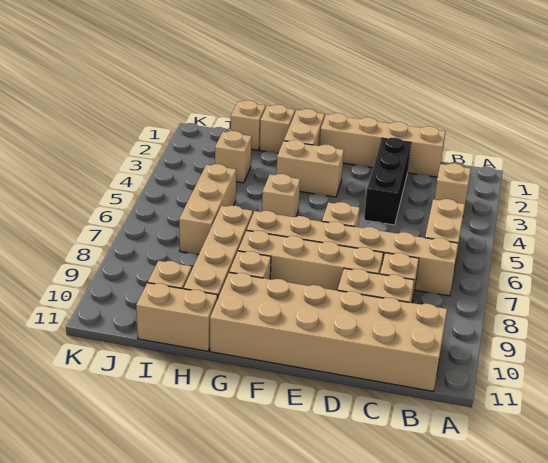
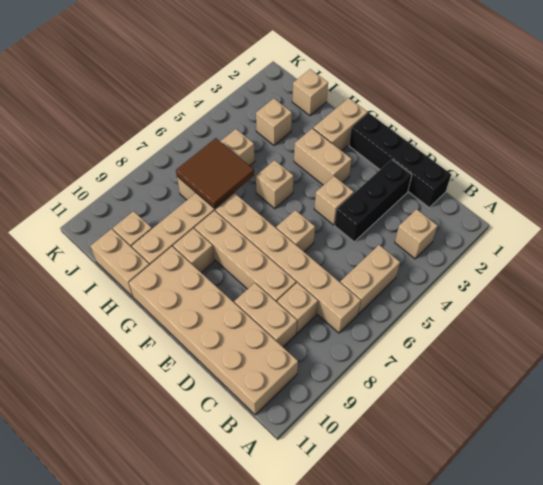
tan 1x4 brick [320,113,446,177] -> black 1x4 brick [349,113,451,207]
tan 1x1 brick [260,105,295,153] -> tan 1x1 brick moved to [314,176,354,225]
none -> brown 2x2 tile [176,138,254,208]

